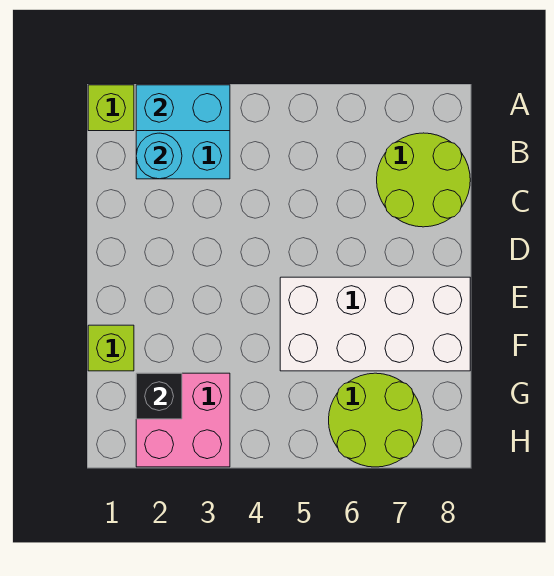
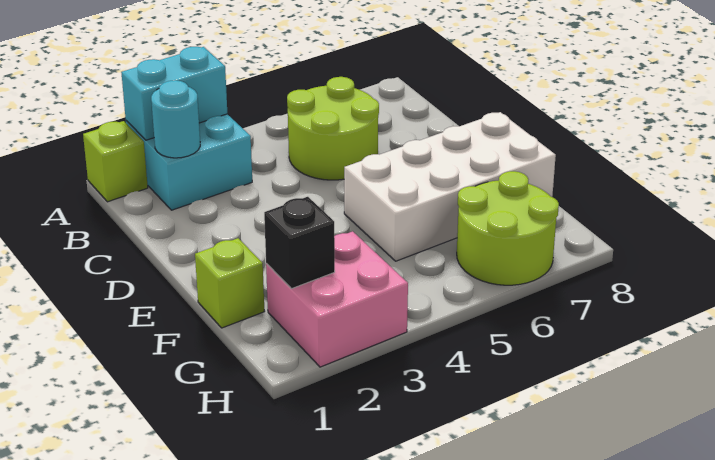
lime 2x2 round brick [377,133,470,227] -> lime 2x2 round brick moved to [287,77,379,180]

